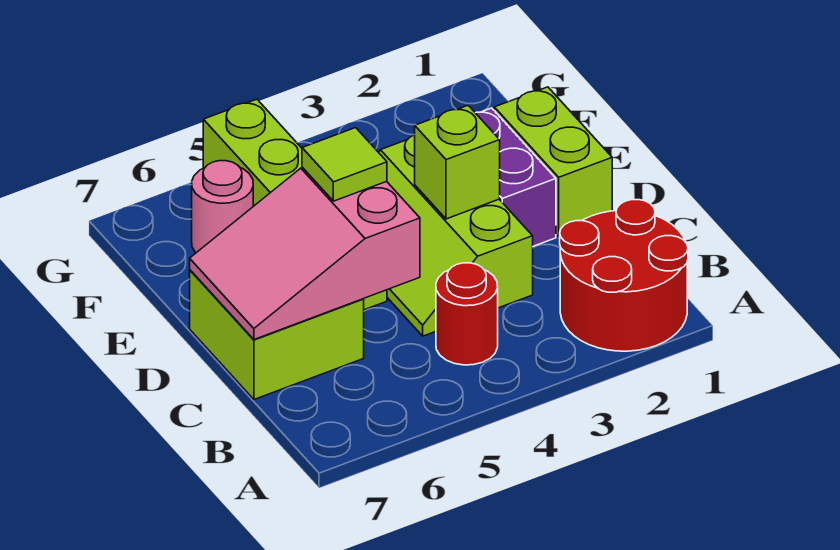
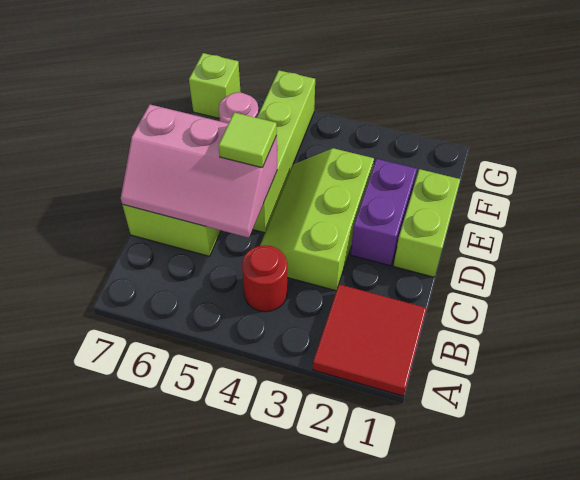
red 2x2 round brick [560,200,688,351] -> red 2x2 tile [313,284,427,396]
pink 2x3 slope [190,167,420,339] -> pink 2x3 slope turned to [121,104,277,238]
lime 1x1 brick [415,105,500,219] -> lime 1x1 brick moved to [189,53,241,119]

